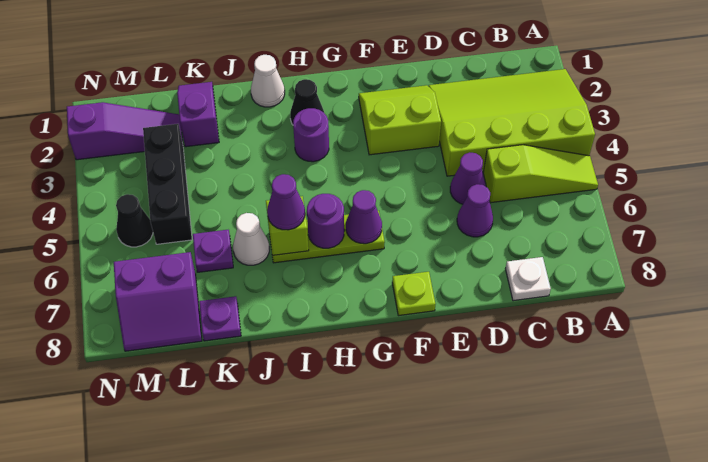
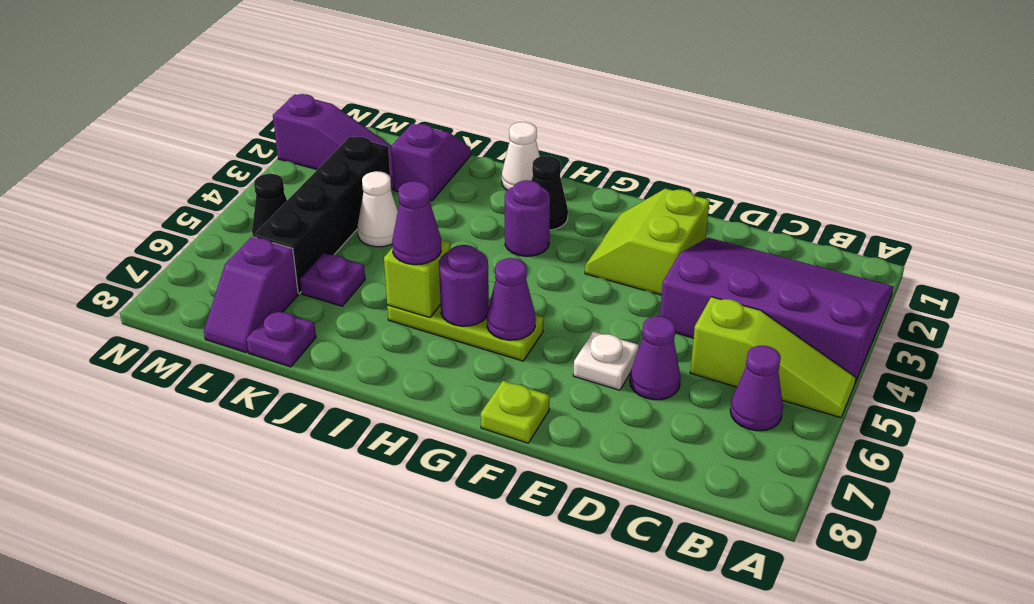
lime 3x4 slope [429,69,595,176] -> purple 3x4 slope [660,238,893,383]
white 1x1 plate [505,257,551,301] -> white 1x1 plate moved to [573,332,639,390]
purple 1x1 cone [450,152,486,204] -> purple 1x1 cone moved to [730,346,783,431]
lime 2x2 slope [359,85,441,155] -> lime 2x2 slope turned to [585,188,710,295]
white 1x1 cone [233,213,269,265] -> white 1x1 cone moved to [357,171,398,247]
black 1x3 brick [143,124,192,244] -> black 1x4 brick [253,137,390,293]
purple 2x2 slope [114,252,202,351] -> purple 1x2 slope [204,237,298,353]

